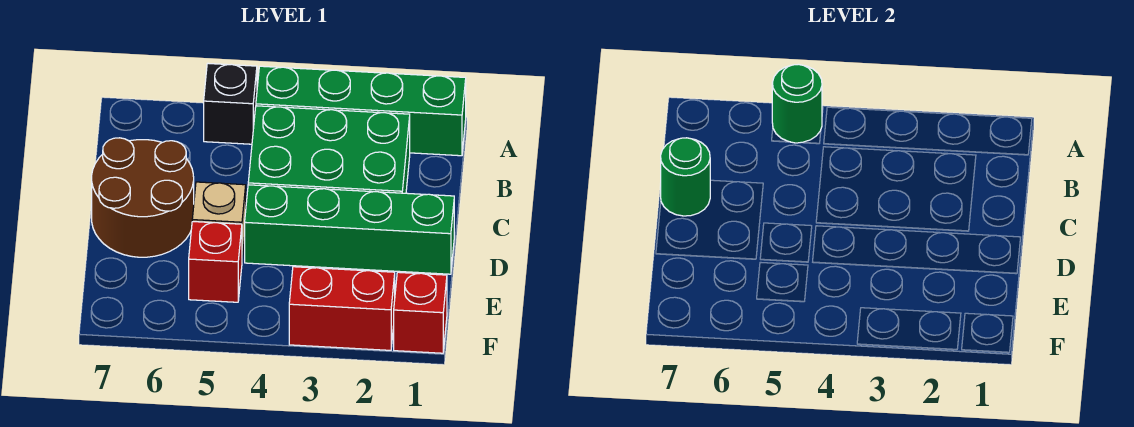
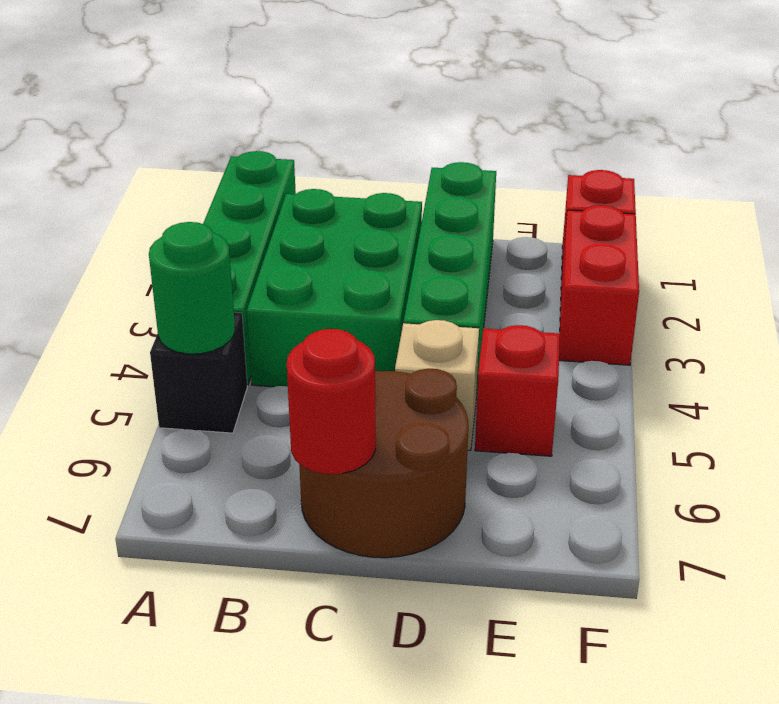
green 1x1 round brick [661,138,710,216] -> red 1x1 round brick [287,329,376,474]

